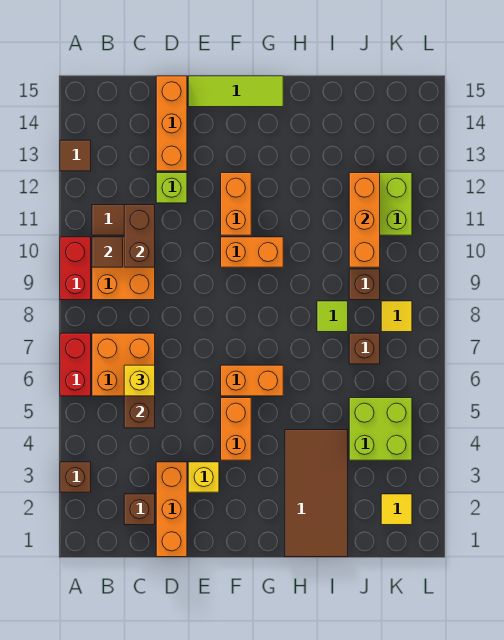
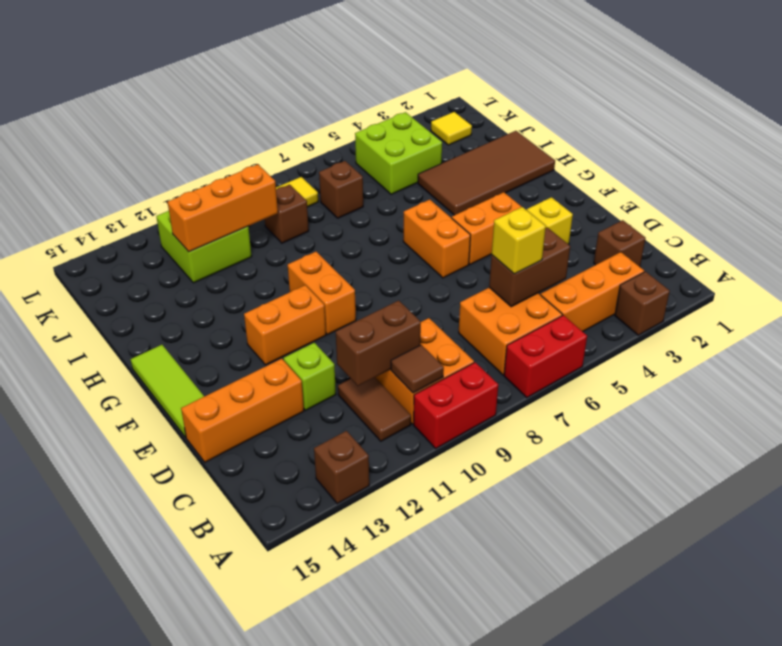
brown 1x1 tile [60,140,91,171] -> brown 1x1 brick [314,431,369,504]
orange 1x3 brick [156,462,187,557] -> orange 1x3 brick moved to [541,252,644,332]
lime 1x1 tile [317,301,348,332] -> none

